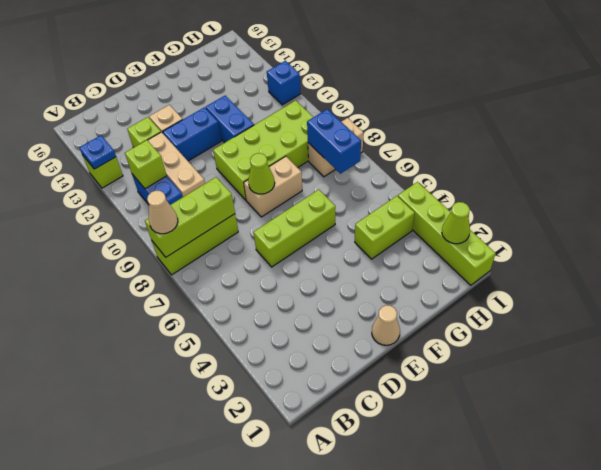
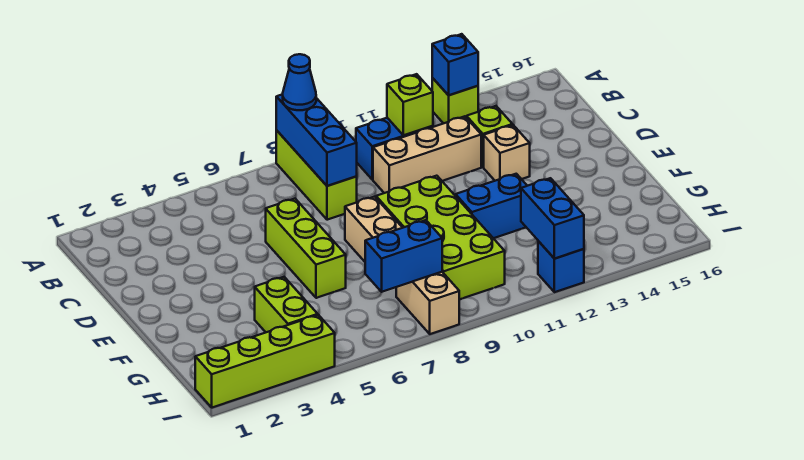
lime 1x3 brick [145,177,235,257] -> blue 1x3 brick [276,94,357,186]
tan 1x1 cone [147,191,178,234] -> blue 1x1 cone [283,54,316,110]
blue 1x1 plate [79,135,116,169] -> blue 1x1 brick [432,34,478,95]
blue 1x2 brick [163,107,222,161] -> blue 1x2 brick moved to [521,178,584,259]
tan 1x1 cone [372,305,400,345] -> none
lime 1x1 cone [248,153,275,194] -> none
lime 1x1 cone [442,202,470,244] -> none

